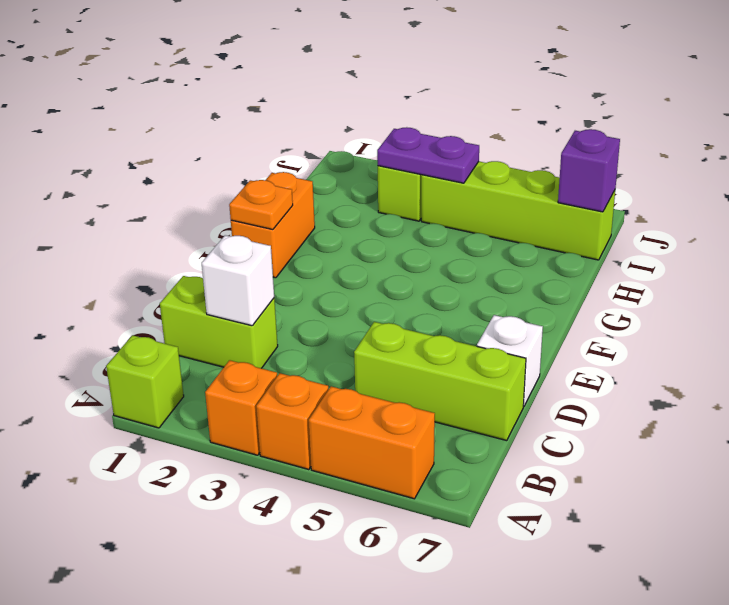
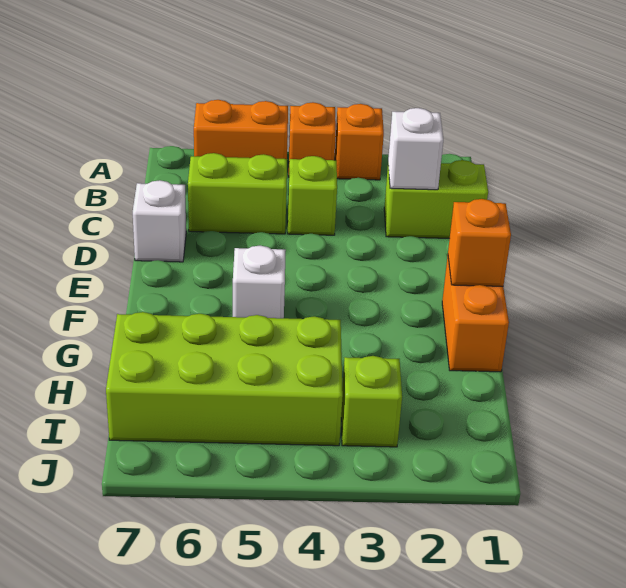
lime 1x1 brick [106,335,184,428] -> lime 1x1 brick moved to [288,156,337,235]
lime 1x3 brick [354,322,526,441] -> lime 1x2 brick [188,153,287,234]
orange 1x1 plate [229,180,293,230] -> orange 1x1 brick [448,199,511,286]
none -> white 1x1 brick [233,246,286,318]
purple 1x2 plate [377,127,479,183] -> none
lime 1x4 brick [421,161,615,260] -> lime 2x4 brick [106,312,343,446]
purple 1x1 brick [558,129,620,212] -> none

